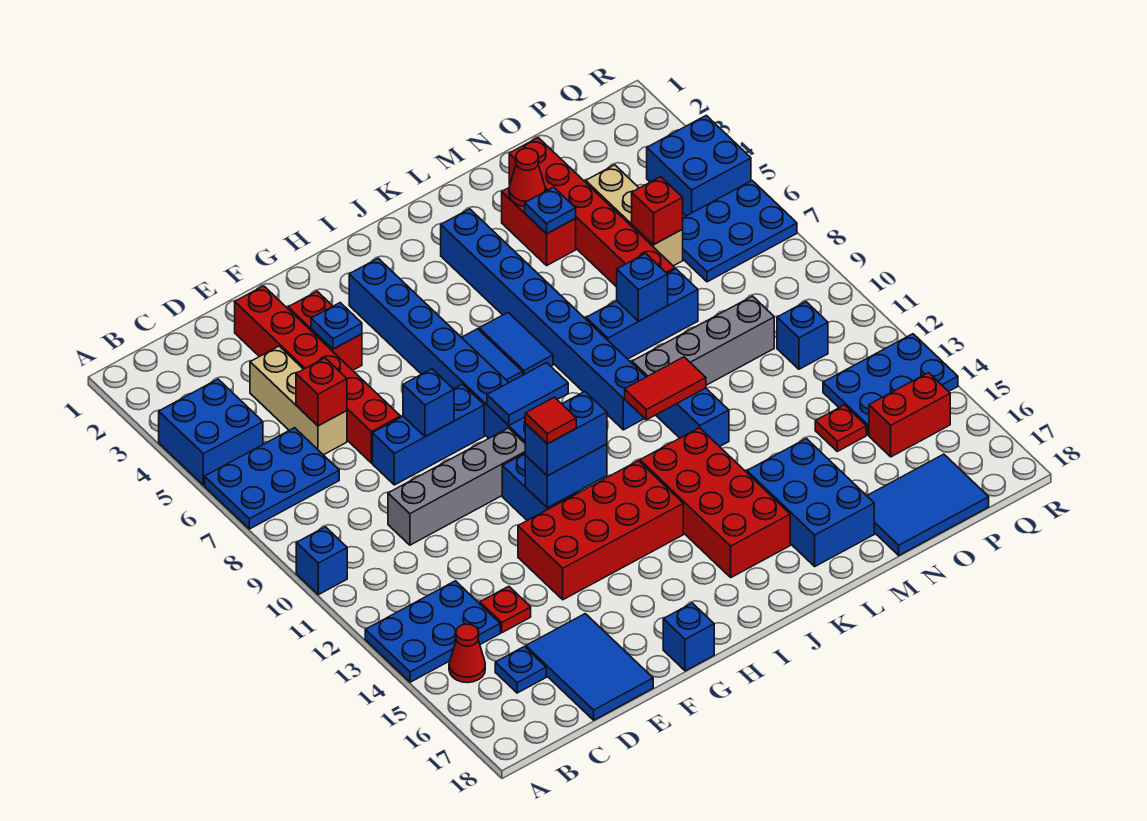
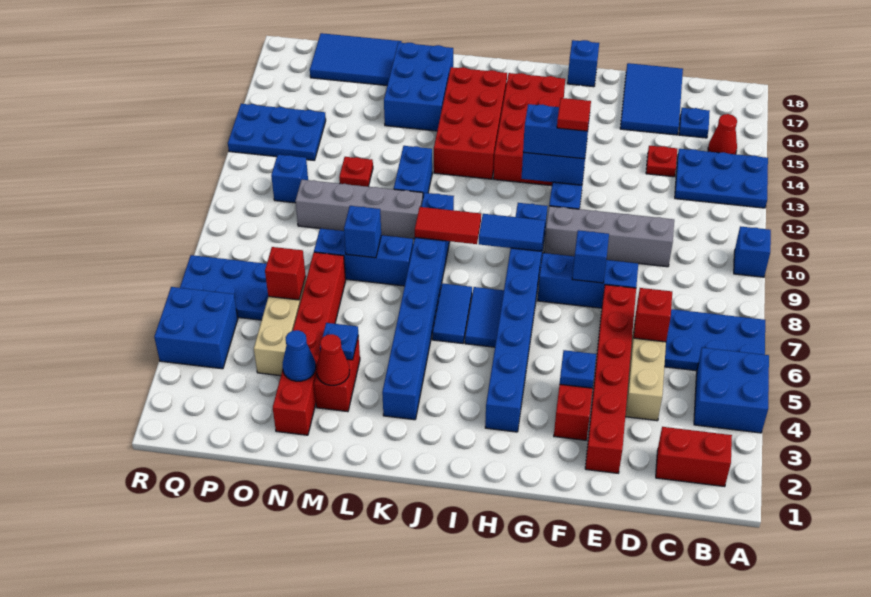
red 2x4 brick [518,461,683,600] -> red 2x4 brick turned to [493,73,565,186]
red 1x2 tile [625,357,706,420] -> red 1x2 tile moved to [415,207,481,244]
none -> blue 1x1 cone [283,330,316,381]
red 1x1 plate [815,405,866,451] -> red 1x1 plate moved to [339,157,373,187]
red 1x2 brick [869,373,950,457] -> red 1x2 brick moved to [656,427,732,487]

